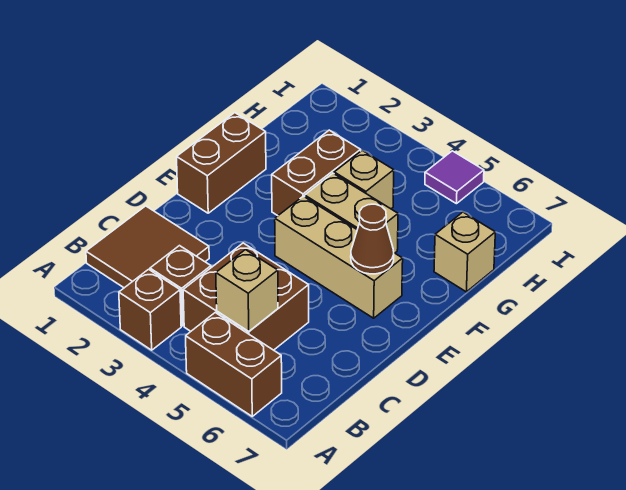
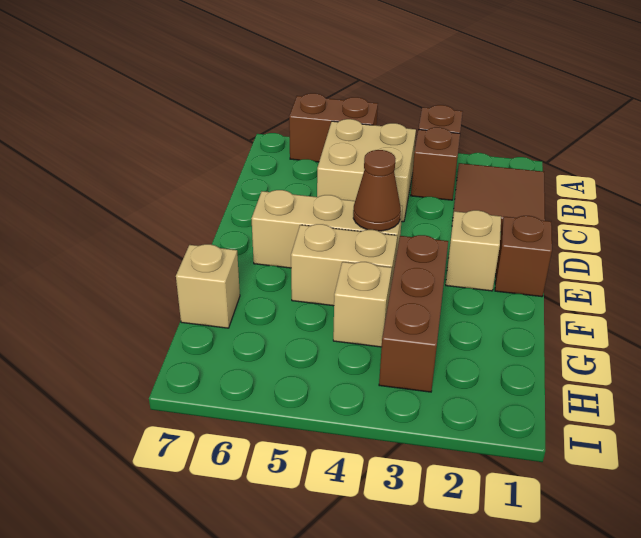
brown 2x2 brick [183,243,309,350] -> tan 2x2 brick [317,119,416,222]
tan 1x1 brick [216,250,278,331] -> tan 1x1 brick moved to [446,210,501,291]
brown 1x2 brick [177,113,266,213] -> brown 1x1 brick [495,216,552,297]
brown 1x1 cone [351,204,394,274] -> brown 1x1 cone moved to [353,150,401,231]
brown 1x2 brick [272,130,361,216] -> brown 1x3 brick [379,235,448,392]
purple 1x1 tile [425,151,484,204] -> none

